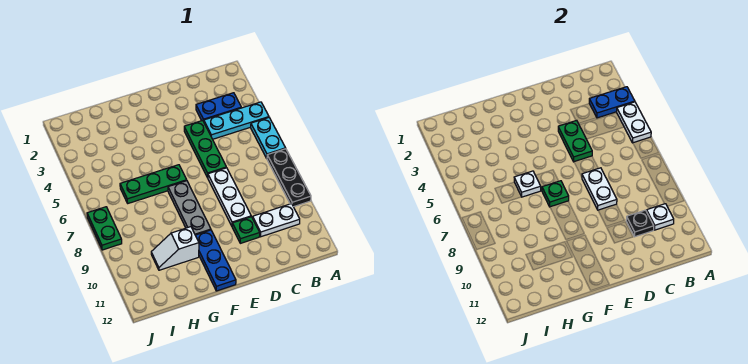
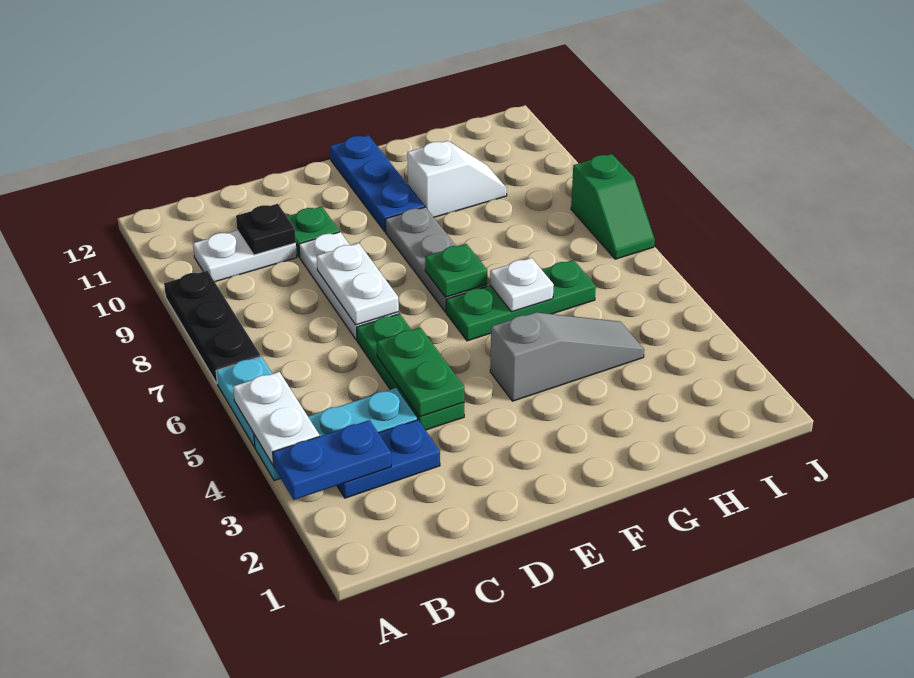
white 1x1 plate [647,204,674,230] -> none
none -> grey 1x3 slope [490,312,644,401]
green 1x2 plate [87,207,122,250] -> green 1x2 slope [571,154,655,259]

